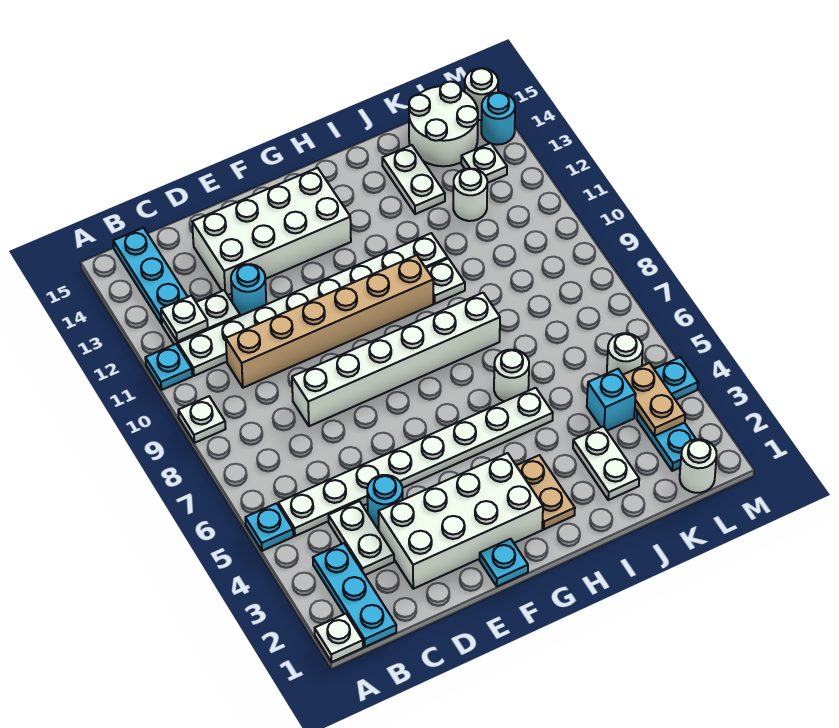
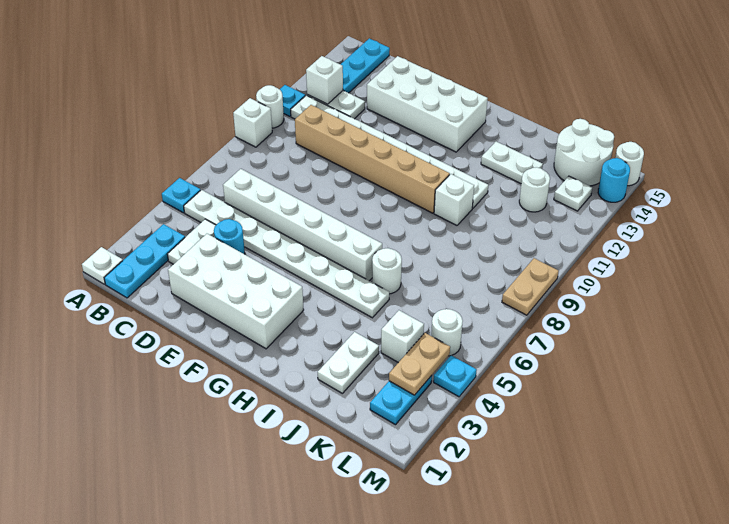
white 1x1 plate [178,396,226,443] -> white 1x1 brick [233,98,272,147]
white 1x1 plate [161,295,208,341] -> white 1x1 brick [306,56,343,104]
white 1x6 brick [292,293,500,426] -> white 1x6 brick moved to [223,169,382,281]
cyan 1x1 round brick [231,264,266,315] -> none
cyan 1x1 plate [480,539,528,586] -> none
tan 1x2 plate [516,455,575,529] -> tan 1x2 plate moved to [502,258,559,315]
white 1x1 plate [426,258,465,304] -> white 1x1 brick [434,174,474,225]
white 1x2 plate [382,145,445,214] -> white 1x2 plate turned to [481,142,543,184]
cyan 1x1 brick [587,369,636,431] -> white 1x1 brick [381,310,424,362]
white 1x1 round brick [680,439,717,493] -> white 1x1 round brick moved to [256,85,284,128]

